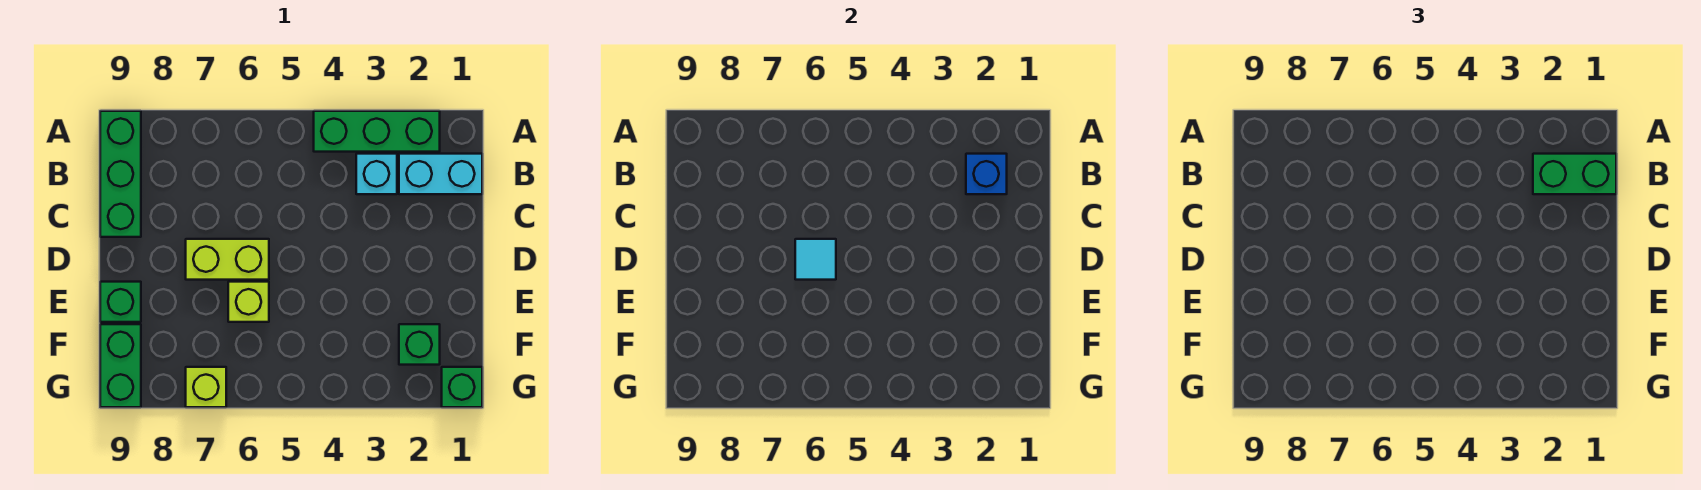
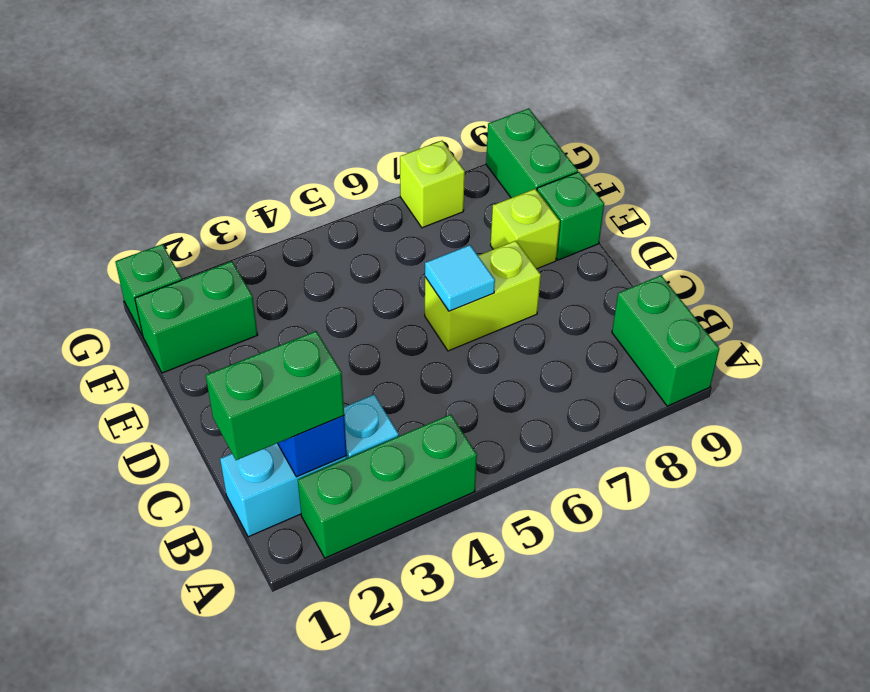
green 1x3 brick [100,111,141,237] -> green 1x2 brick [612,275,719,406]
lime 1x1 brick [228,282,269,322] -> lime 1x1 brick moved to [491,189,560,269]
green 1x1 brick [399,324,440,365] -> green 1x2 brick [135,261,257,373]

